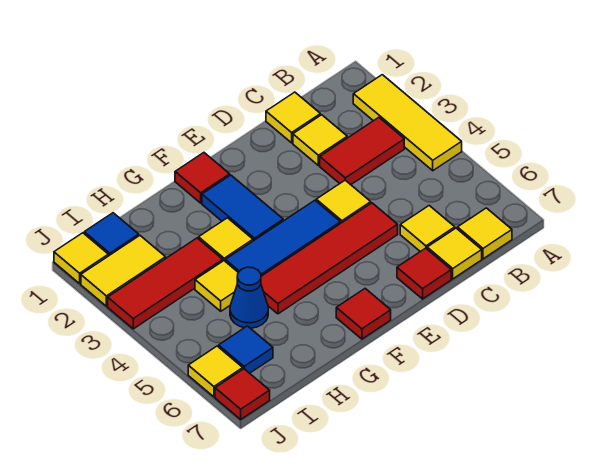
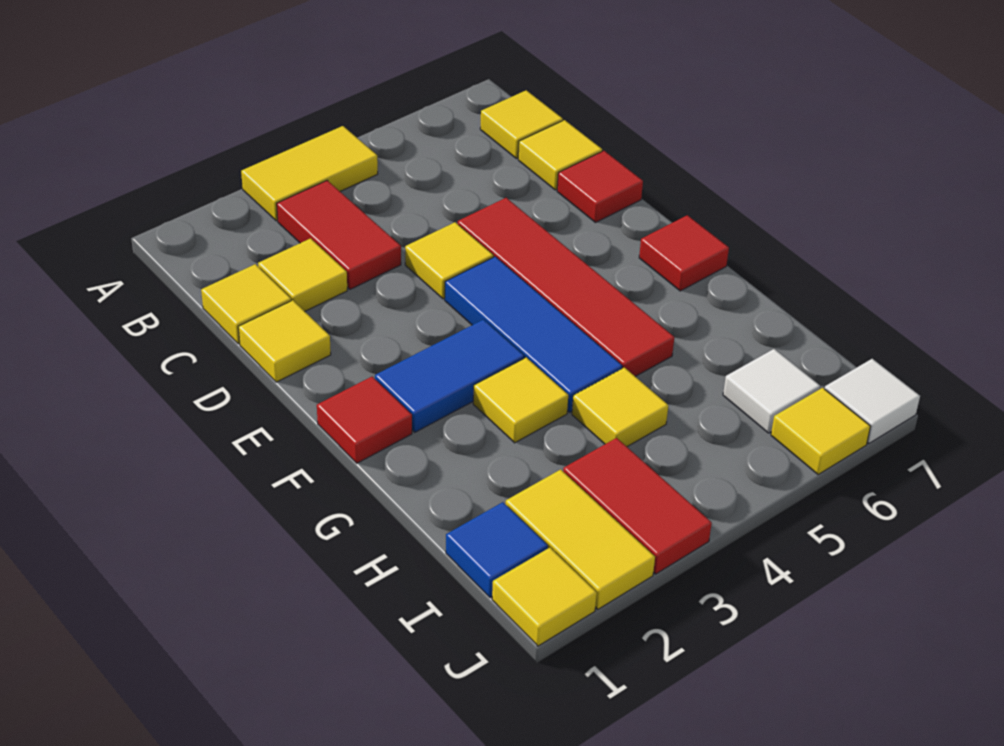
yellow 1x3 tile [353,75,462,171] -> yellow 1x2 tile [241,126,378,221]
yellow 1x1 tile [400,206,455,252] -> yellow 1x1 tile moved to [238,300,331,382]
red 1x3 tile [108,238,223,329] -> red 1x2 tile [563,438,712,574]
blue 1x1 cone [230,267,268,328] -> none
blue 1x1 tile [219,326,273,373] -> white 1x1 tile [723,349,820,433]
red 1x1 tile [215,369,270,419] -> white 1x1 tile [825,359,920,443]

